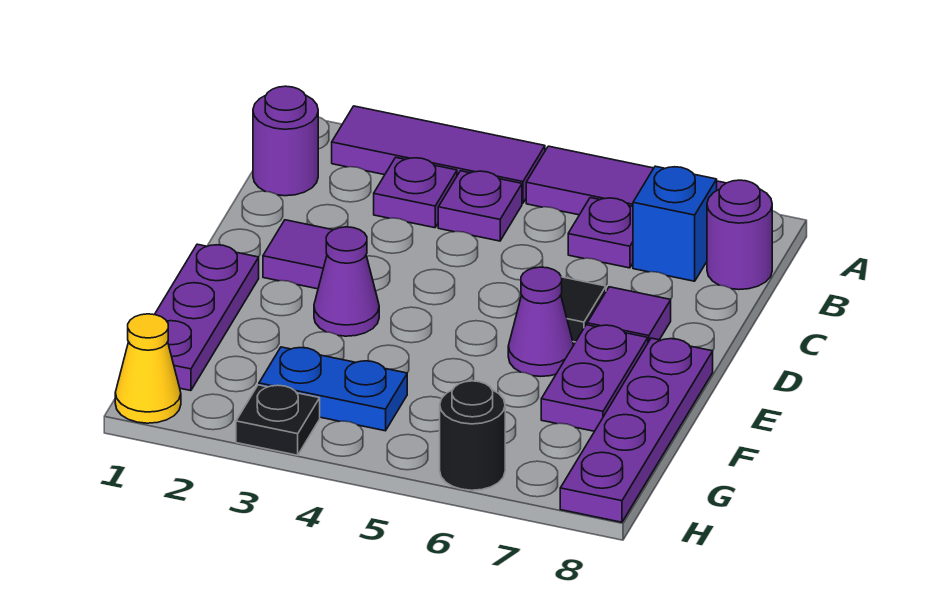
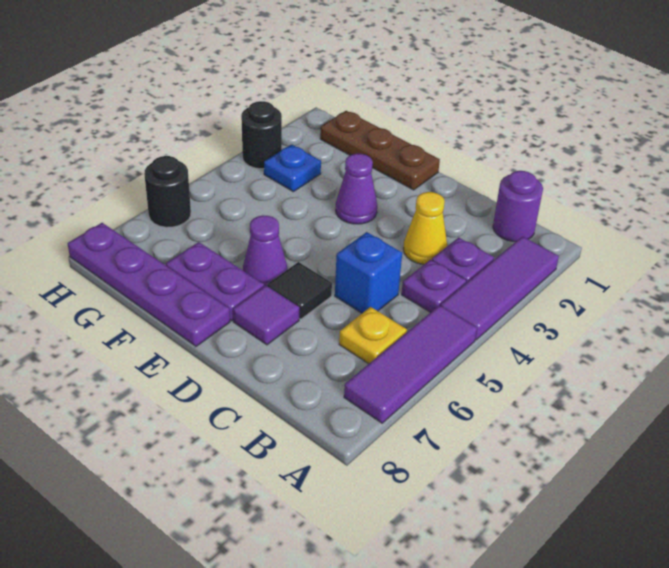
purple 1x1 plate [568,198,633,268] -> yellow 1x1 plate [339,307,407,364]
blue 1x1 brick [633,166,717,281] -> blue 1x1 brick moved to [335,232,402,313]
purple 1x1 round brick [707,180,772,290] -> none
purple 1x1 tile [263,220,332,289] -> none
purple 1x3 plate [154,244,259,391] -> brown 1x3 plate [320,111,440,190]
blue 1x2 plate [259,347,407,431] -> blue 1x1 plate [264,145,321,192]
yellow 1x1 cone [115,314,181,423] -> yellow 1x1 cone moved to [403,192,447,264]
black 1x1 plate [236,385,320,455] -> black 1x1 round brick [241,101,282,169]

